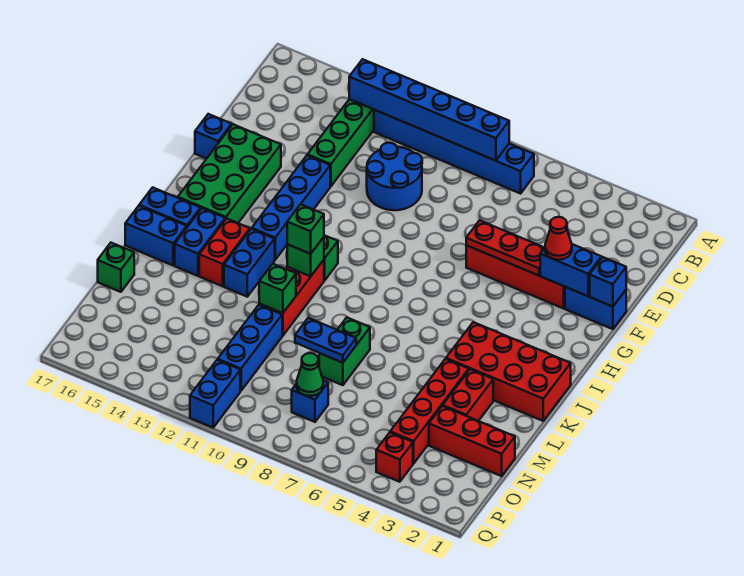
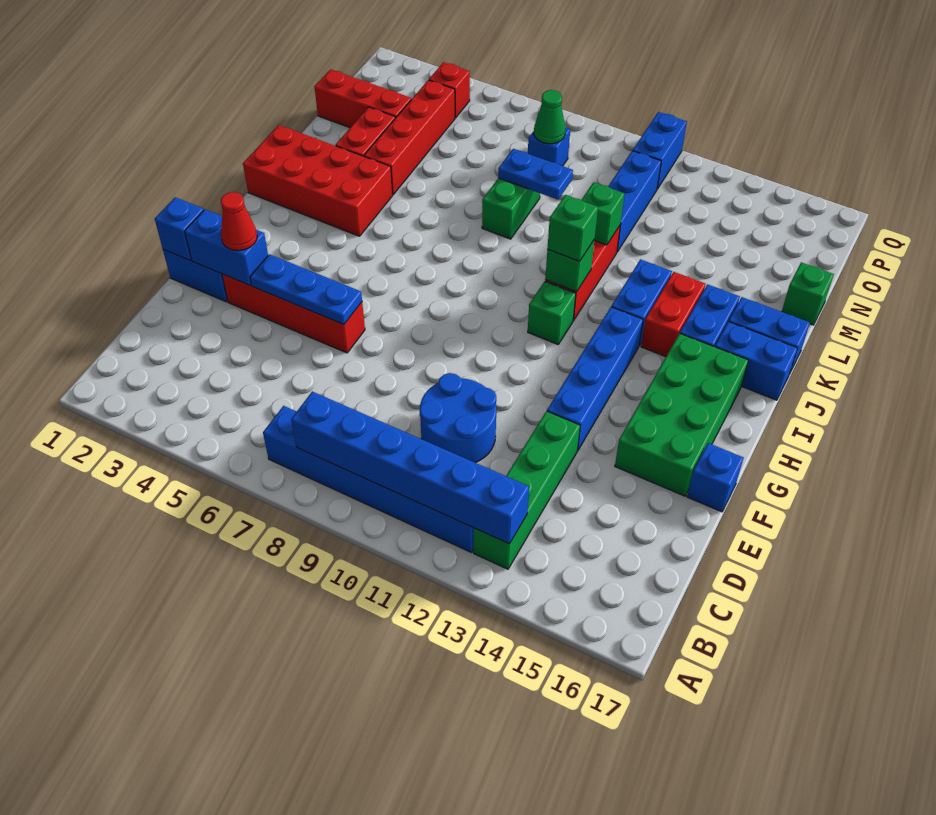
red 1x3 plate [466,220,544,276] -> blue 1x3 plate [250,254,362,325]

